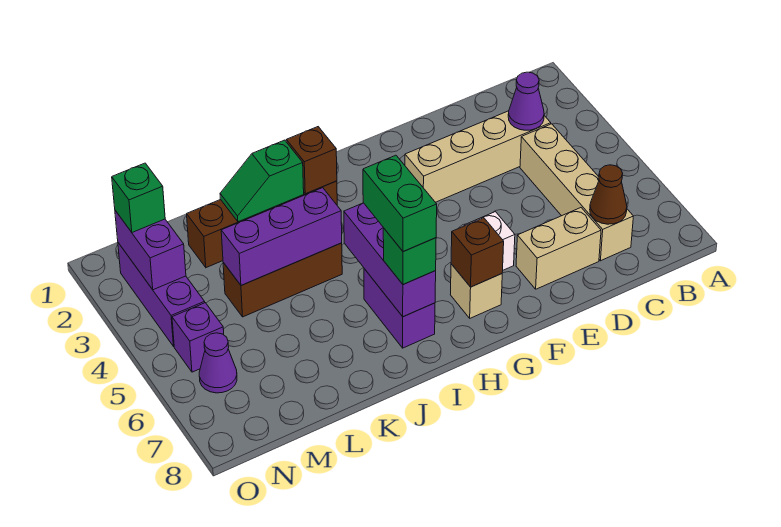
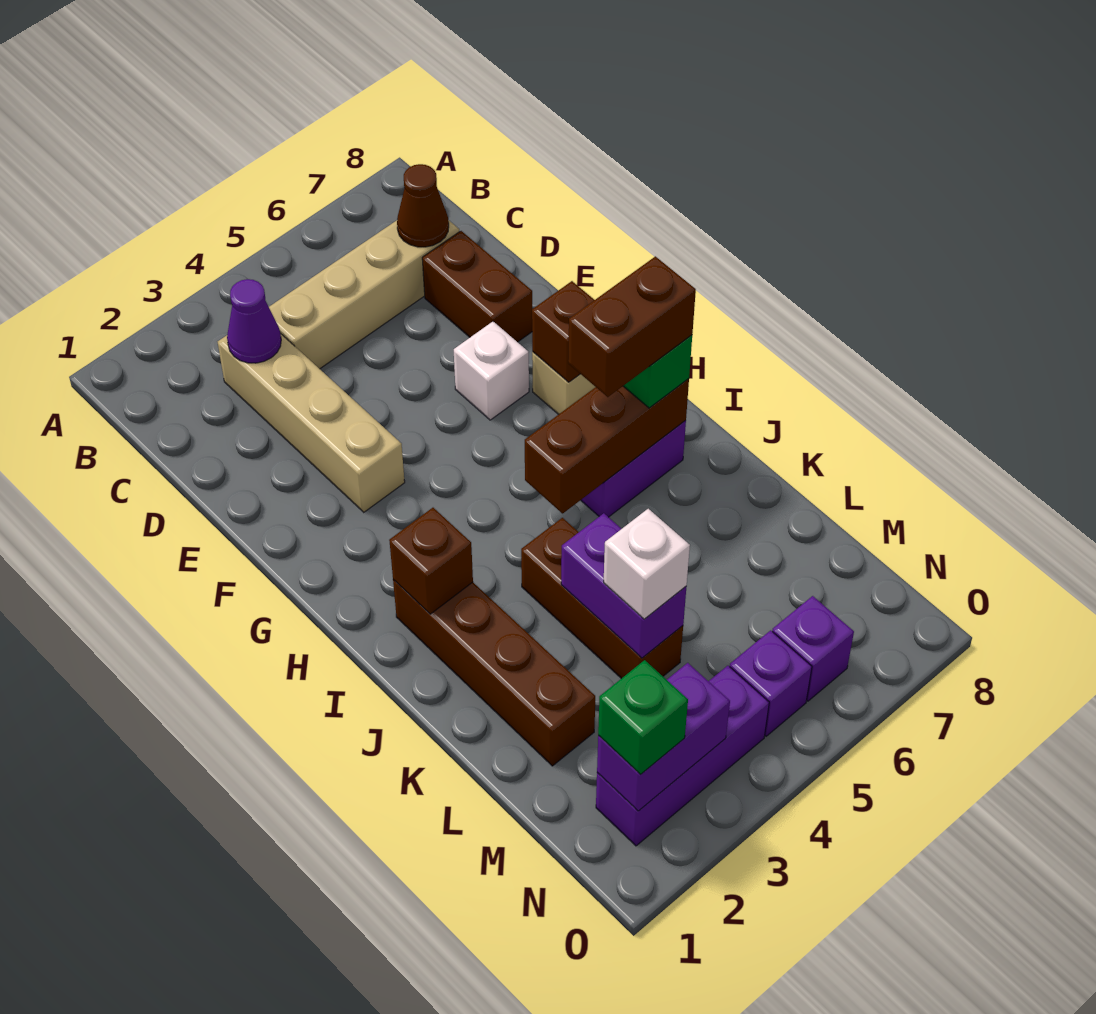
tan 1x2 brick [516,208,601,289] -> brown 1x2 brick [422,231,532,342]
purple 1x3 brick [344,203,436,317] -> brown 1x3 brick [525,379,689,513]
green 1x2 brick [363,155,437,252] -> brown 1x2 brick [568,256,696,397]
green 1x2 slope [220,140,304,222] -> none
purple 1x3 brick [221,188,342,285] -> purple 1x2 brick [561,513,687,658]
none -> white 1x1 brick [604,509,690,619]
purple 1x1 cone [199,333,237,393] -> purple 1x1 brick [772,596,854,701]

